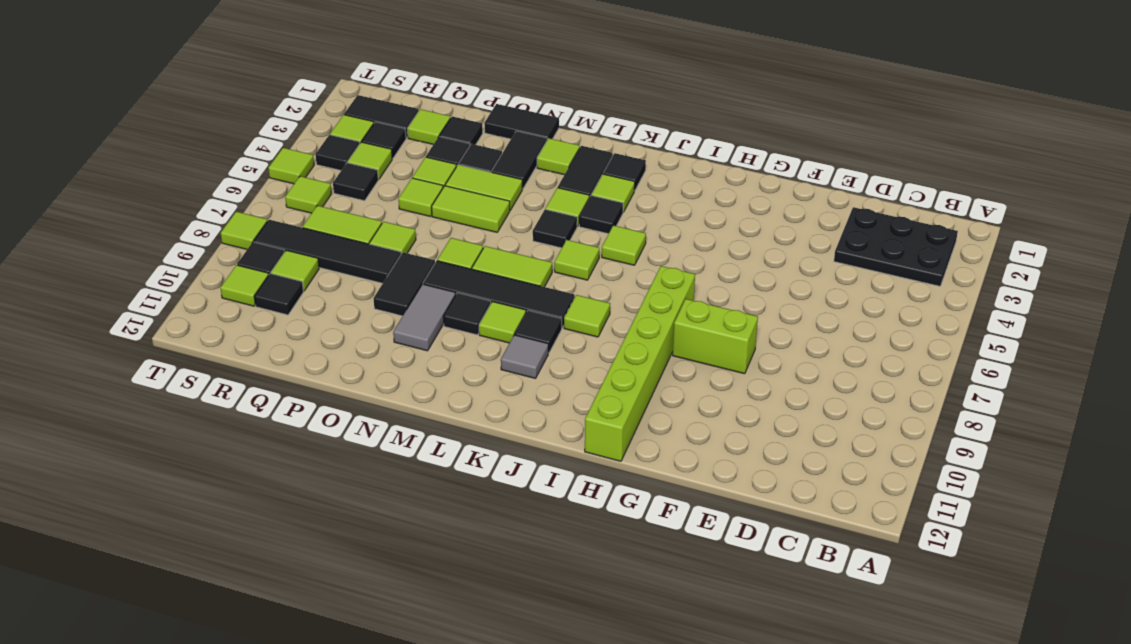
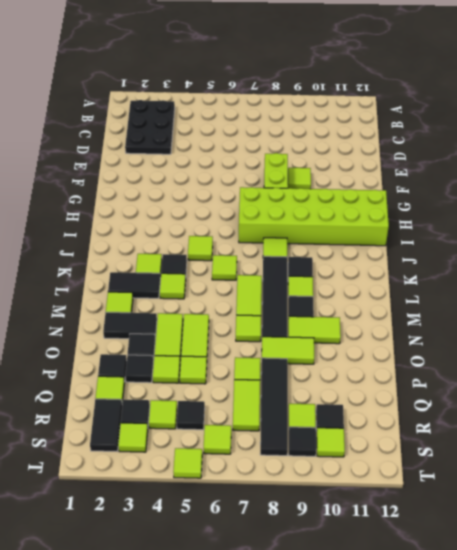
lime 1x6 brick [585,266,695,461] -> lime 2x6 brick [239,187,389,246]
black 1x1 tile [603,153,646,191] -> none
grey 1x1 tile [501,335,548,379] -> none
black 1x1 tile [533,209,577,248] -> none
black 1x2 tile [484,104,559,140] -> none
grey 1x2 tile [393,284,456,351] -> lime 1x2 tile [288,316,341,344]
black 1x2 tile [374,252,435,316] -> lime 1x2 tile [262,337,314,364]
black 1x1 tile [315,135,360,170] -> none
lime 1x1 tile [221,212,267,249] -> lime 1x1 tile moved to [288,168,311,189]

